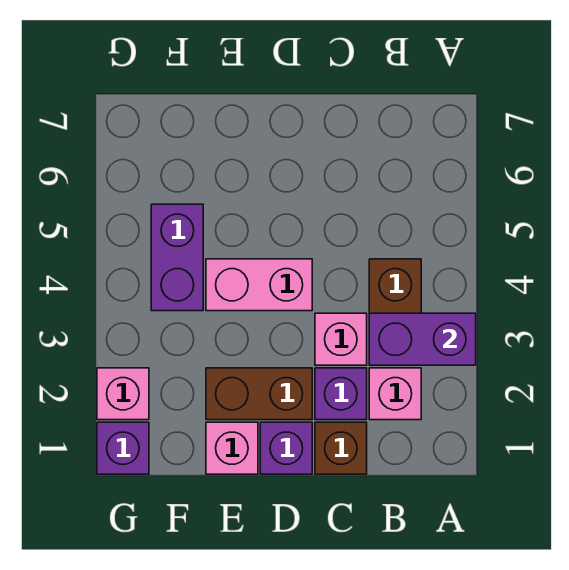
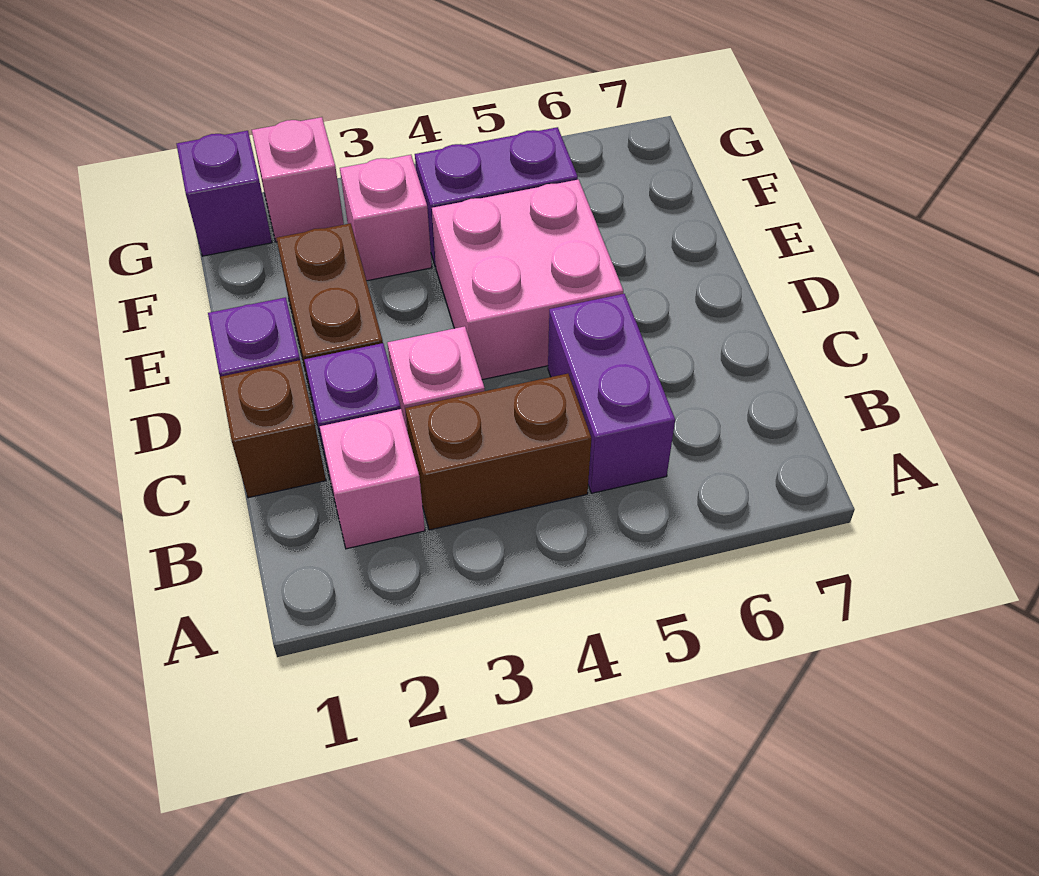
purple 1x2 brick [369,313,476,365] -> purple 1x2 brick moved to [548,294,675,493]
pink 1x2 brick [206,259,312,311] -> pink 2x2 brick [432,180,623,380]
pink 1x1 brick [206,422,258,474] -> pink 1x1 brick moved to [340,155,432,281]

